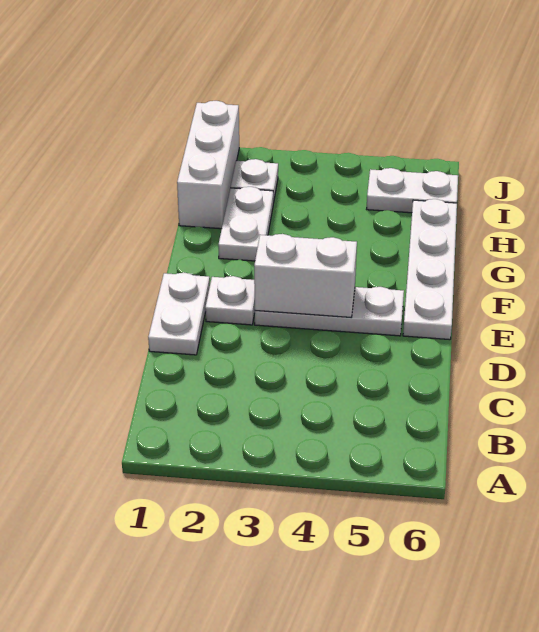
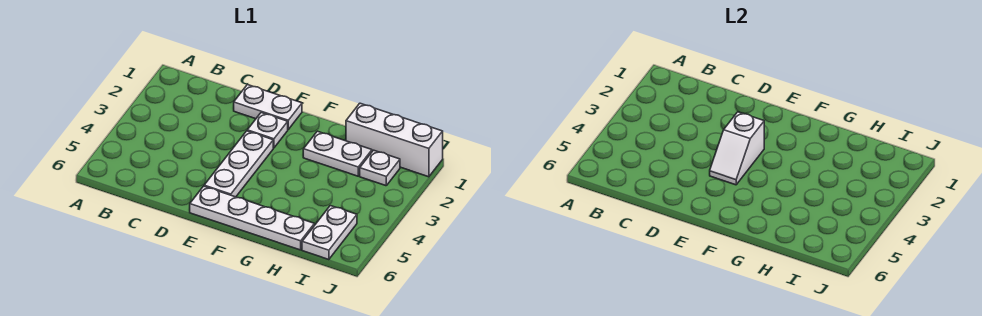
white 1x2 brick [254,234,357,317] -> white 1x2 slope [710,112,764,185]

